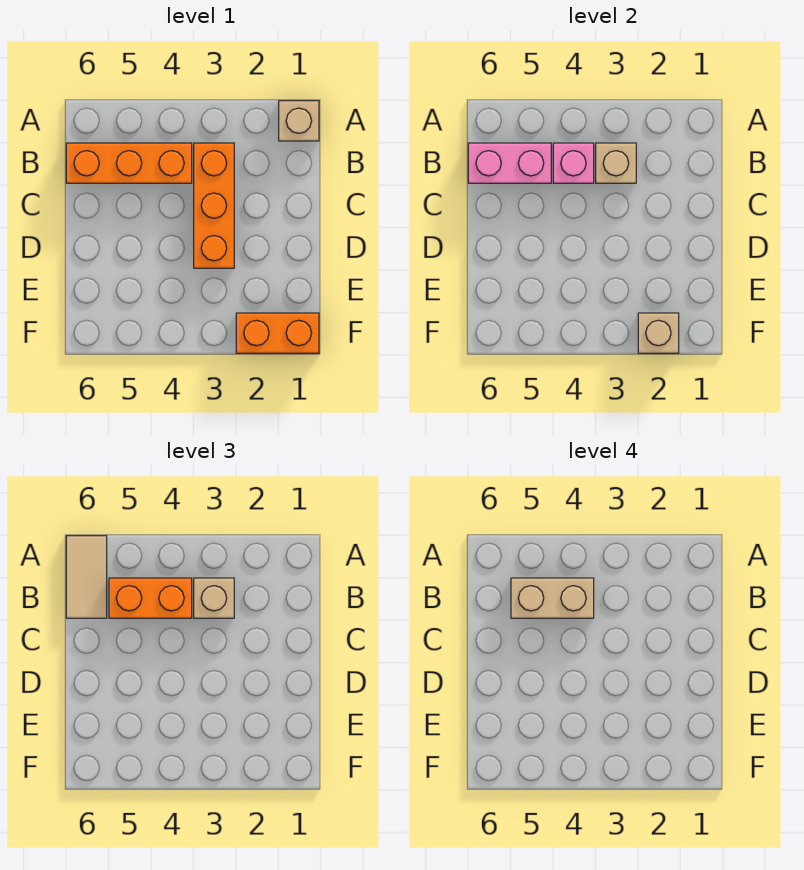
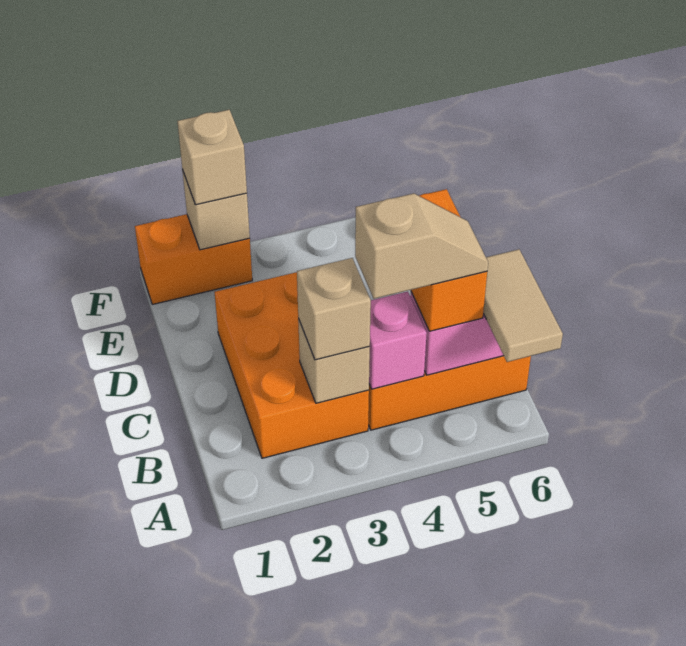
tan 1x1 brick [279,101,319,141] -> tan 1x1 brick moved to [177,110,247,205]
orange 1x3 brick [194,143,234,268] -> orange 2x3 brick [215,272,369,458]
orange 1x2 brick [109,578,192,618] -> orange 1x2 brick turned to [411,189,487,331]
tan 1x2 brick [511,578,594,618] -> tan 1x2 slope [355,193,488,299]

